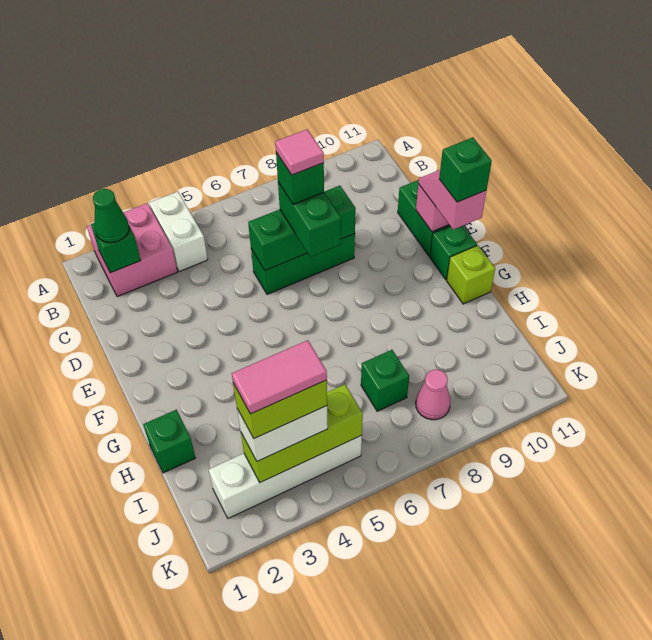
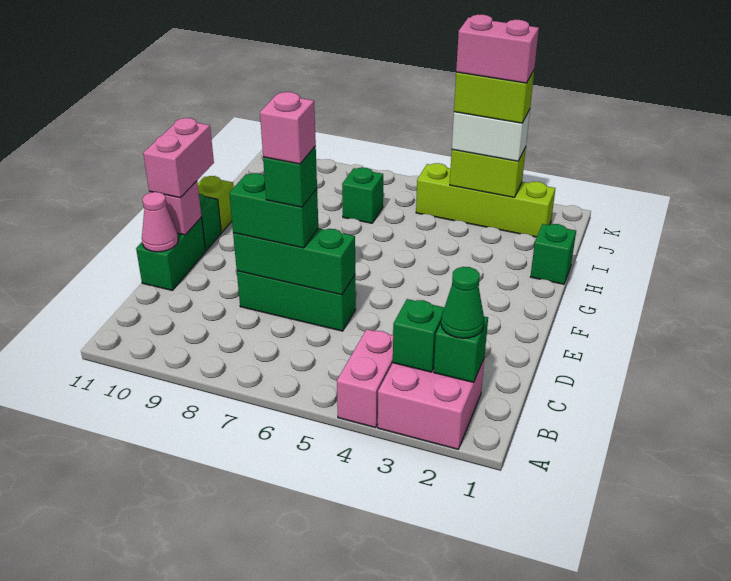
white 1x2 brick [149,192,208,272] -> pink 1x2 brick [337,329,393,428]
green 1x2 brick [278,182,341,257] -> green 1x2 brick turned to [229,173,318,248]
pink 1x1 tile [275,129,324,175] -> pink 1x1 brick [260,92,316,164]
pink 1x2 slope [418,170,487,230] -> pink 1x2 brick [143,118,214,198]
green 1x1 brick [439,137,492,202] -> green 1x1 brick moved to [393,299,444,372]
white 1x4 brick [209,435,362,518] -> lime 1x4 brick [416,163,555,237]
lime 1x3 brick [241,384,363,482] -> lime 1x2 brick [450,147,526,197]
pink 1x2 tile [232,340,327,414] -> pink 1x2 brick [456,15,539,83]
pink 1x1 cone [416,369,450,420] -> pink 1x1 cone moved to [142,192,178,252]

